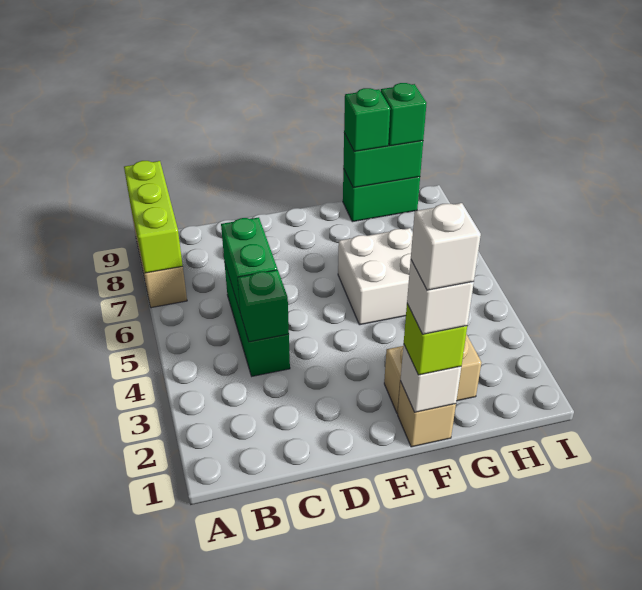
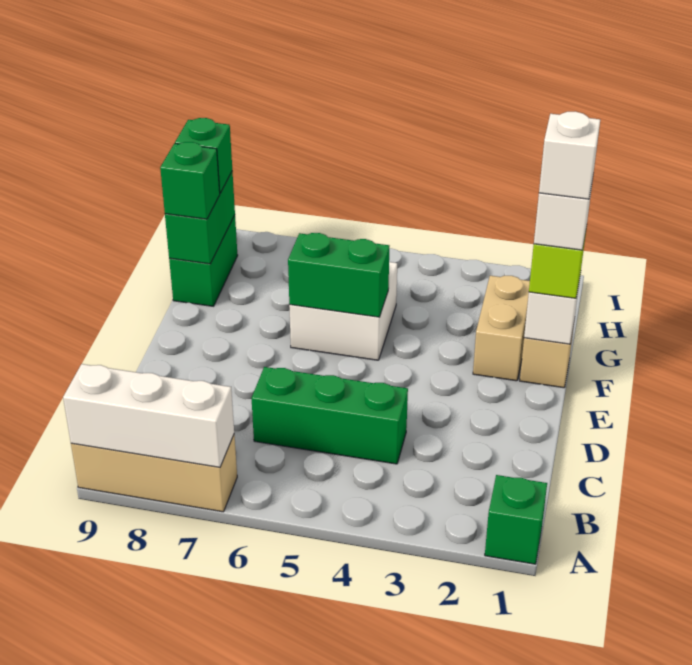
lime 1x3 brick [124,161,183,273] -> white 1x3 brick [63,364,234,467]
green 1x1 brick [238,270,289,342] -> green 1x1 brick moved to [485,475,547,564]
green 1x2 brick [221,217,277,311] -> green 1x2 brick moved to [288,233,389,317]

